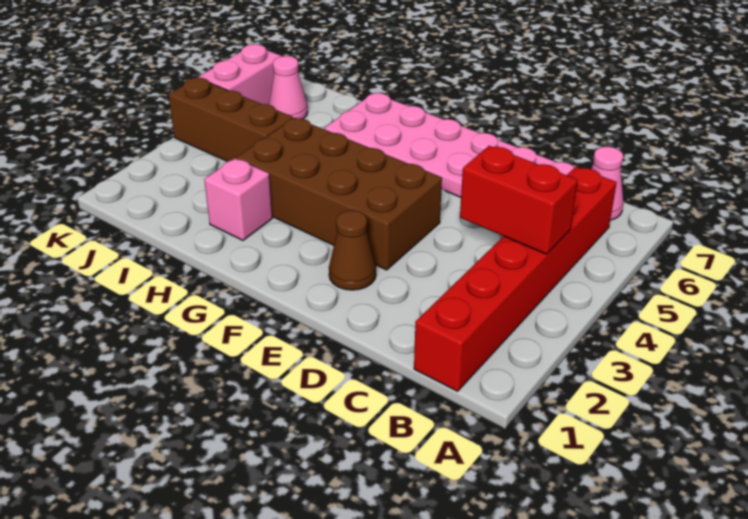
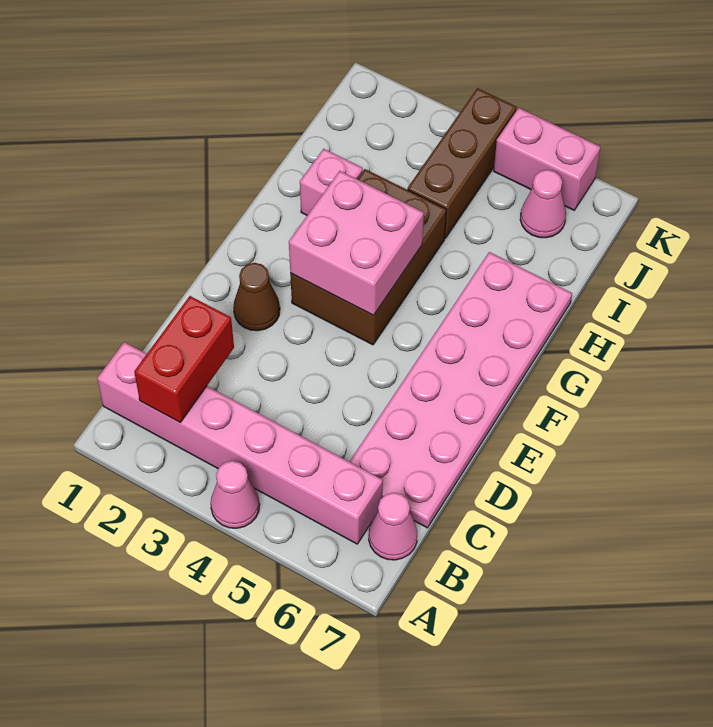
none -> pink 1x1 cone [211,461,260,528]
red 1x6 brick [414,167,617,391] -> pink 1x6 brick [97,342,383,544]
red 1x2 brick [460,146,578,254] -> red 1x2 brick moved to [134,296,234,423]
brown 2x4 brick [237,118,442,270] -> brown 2x3 brick [290,169,446,345]
none -> pink 2x2 brick [289,171,424,315]

